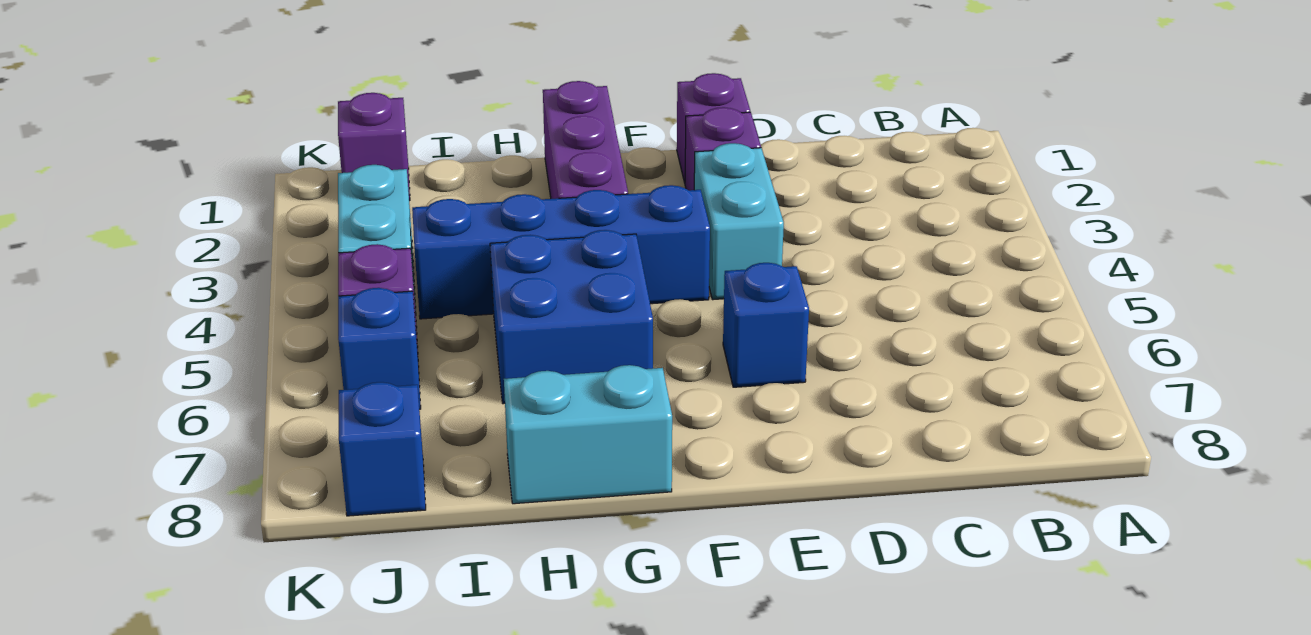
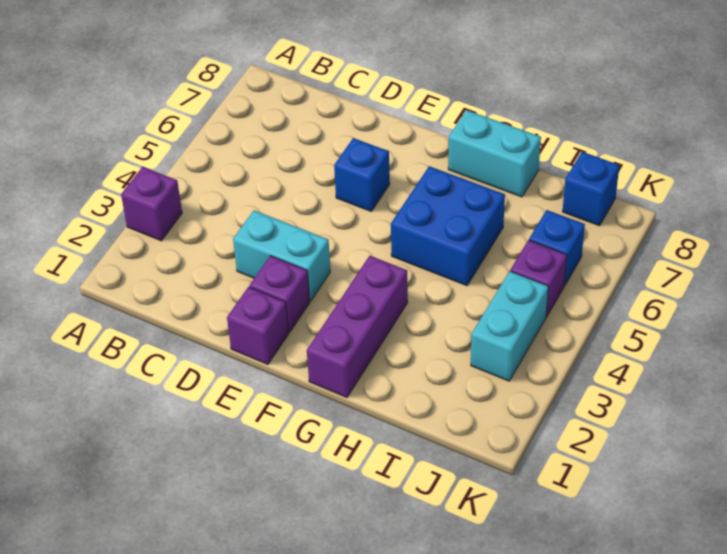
cyan 1x2 brick [694,143,784,300] -> cyan 1x2 brick turned to [233,210,330,301]
blue 1x4 brick [412,185,710,319] -> none
purple 1x1 brick [338,93,410,201] -> purple 1x1 brick moved to [121,167,182,241]

